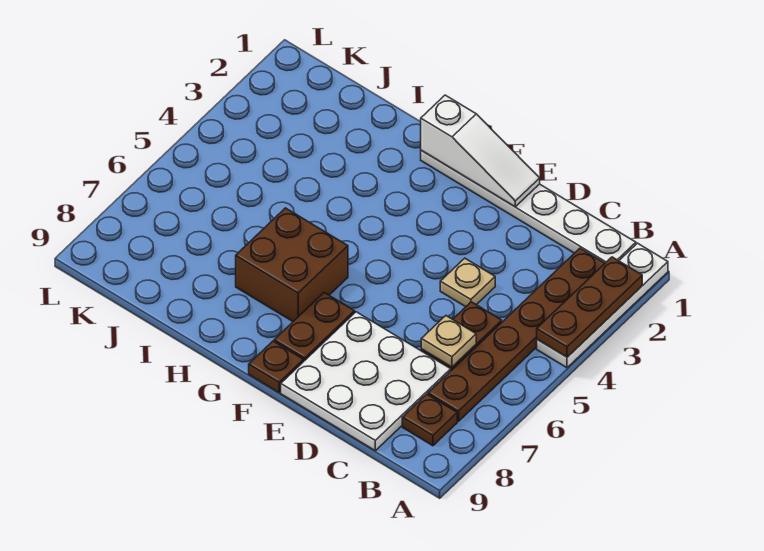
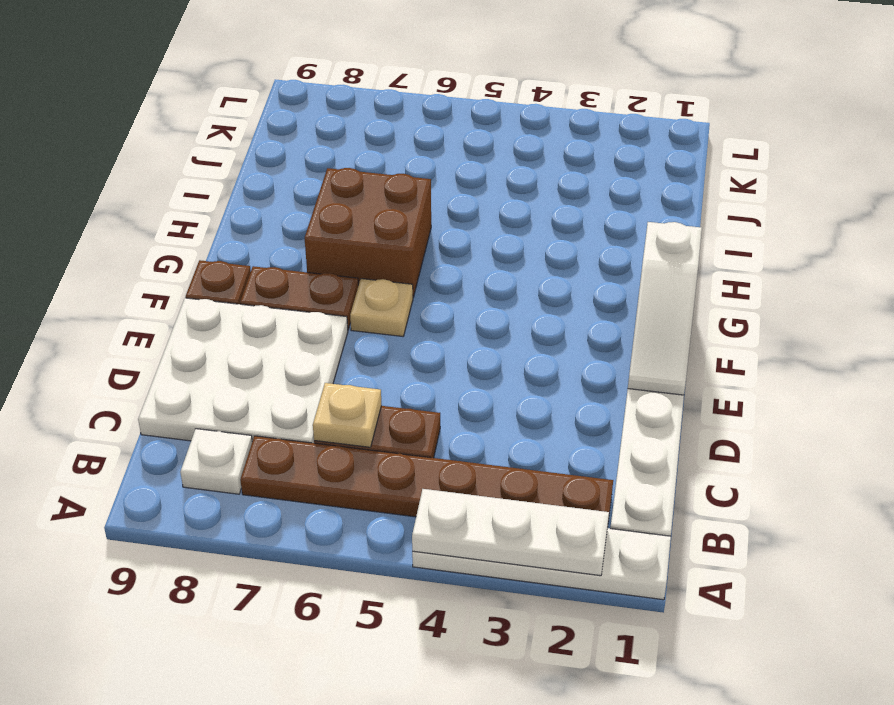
brown 1x3 plate [537,257,642,357] -> white 1x3 plate [412,489,609,576]
brown 1x1 plate [402,394,457,446] -> white 1x1 plate [180,429,252,494]
tan 1x1 plate [440,258,495,307] -> tan 1x1 plate moved to [350,279,413,336]

